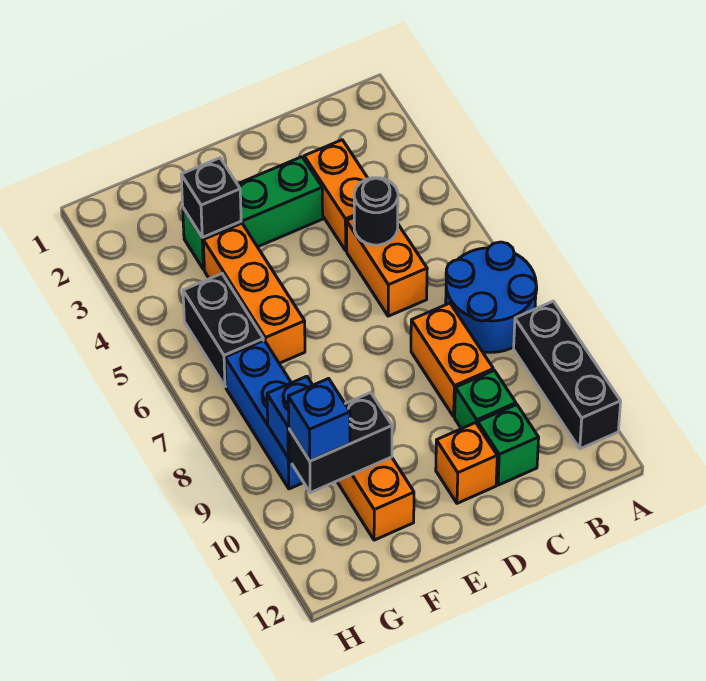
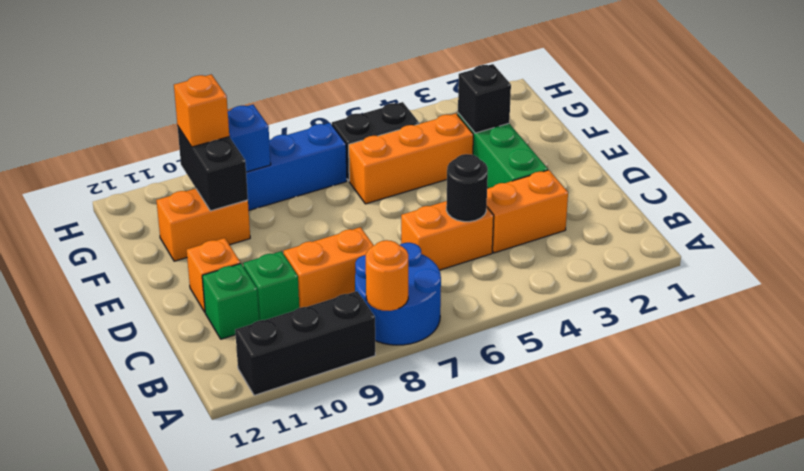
none -> orange 1x1 round brick [366,240,408,311]
blue 1x1 brick [288,378,350,461] -> orange 1x1 brick [174,74,229,147]

